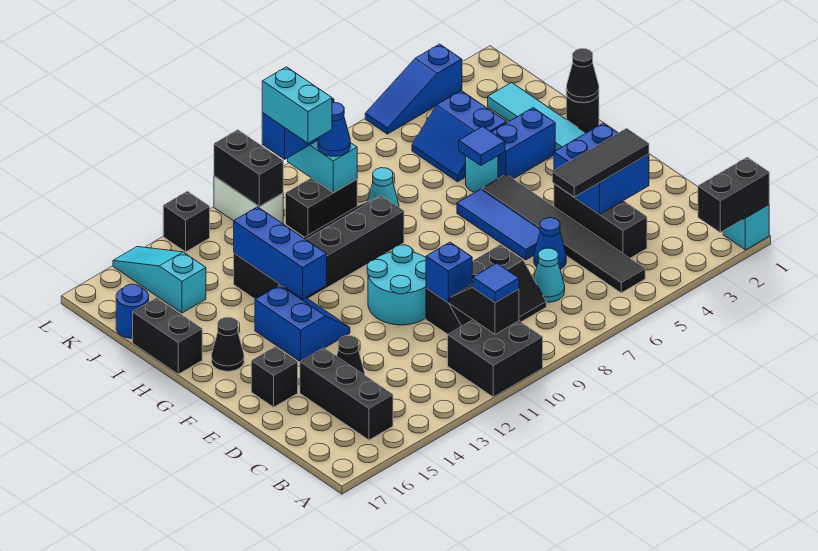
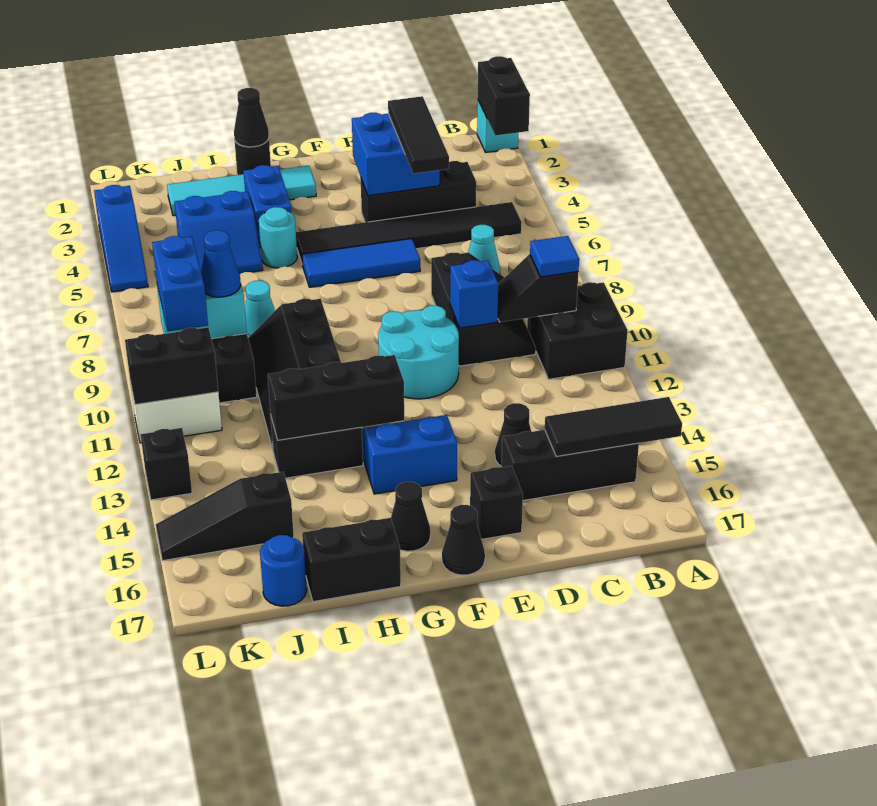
none -> black 1x3 tile [545,397,682,456]
blue 1x1 cone [534,218,566,269] -> none
none -> black 1x1 cone [442,505,485,575]
blue 1x3 brick [234,207,327,299] -> black 1x3 brick [268,355,404,440]
blue 1x1 tile [459,126,505,165] -> none
cyan 1x2 brick [262,67,332,143] -> none
cyan 1x3 slope [113,247,206,313] -> black 1x3 slope [156,472,294,561]

